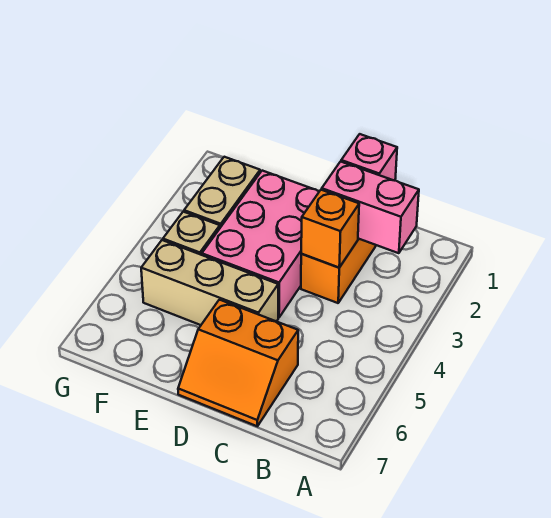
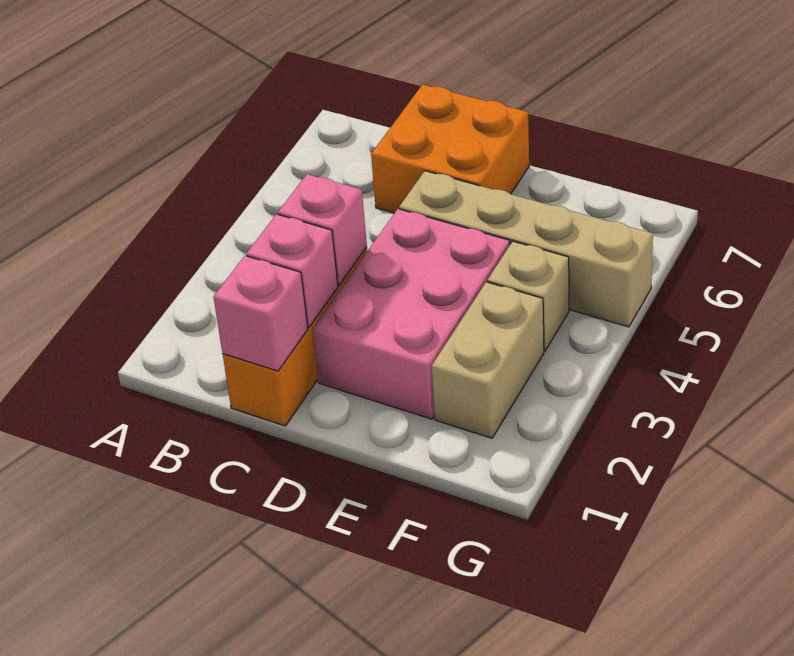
pink 1x2 brick [322,162,419,253] -> pink 1x1 brick [246,214,338,327]
orange 1x1 brick [301,190,359,268] -> pink 1x1 brick [278,174,367,285]
orange 2x2 slope [178,300,298,426] -> orange 2x2 brick [371,84,529,213]
tan 1x3 brick [141,240,278,325] -> tan 1x4 brick [399,171,653,327]

